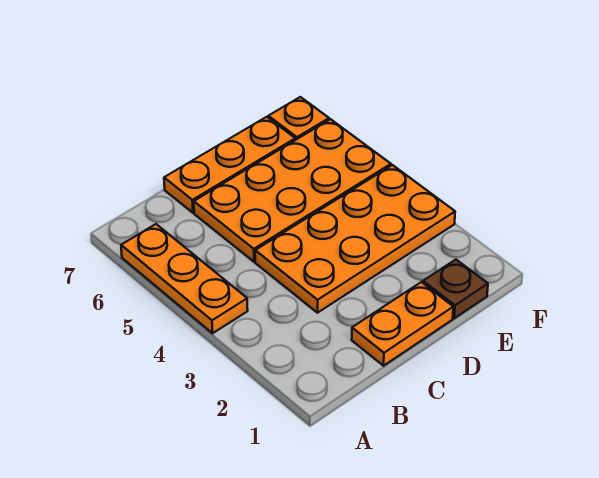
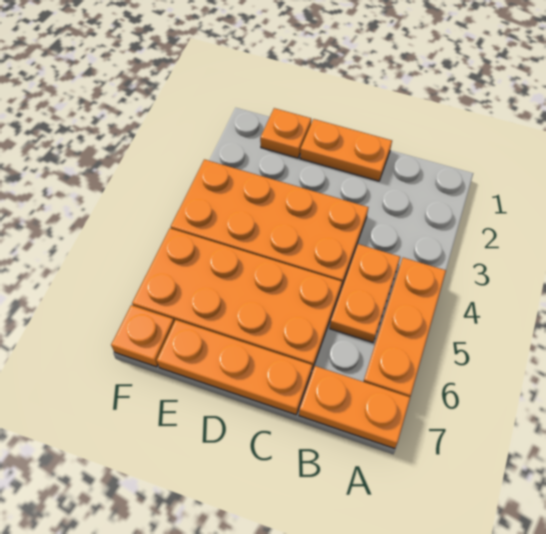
none -> orange 1x2 plate [299,366,410,449]
none -> orange 1x2 plate [330,244,400,343]
brown 1x1 plate [423,260,488,318] -> orange 1x1 plate [260,108,311,158]

